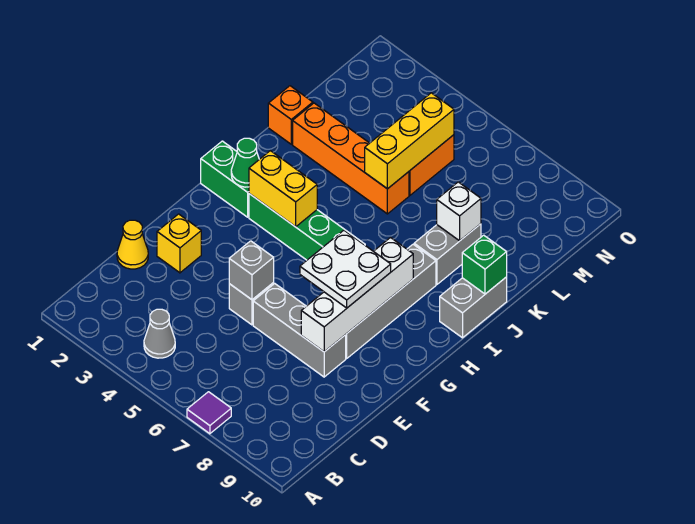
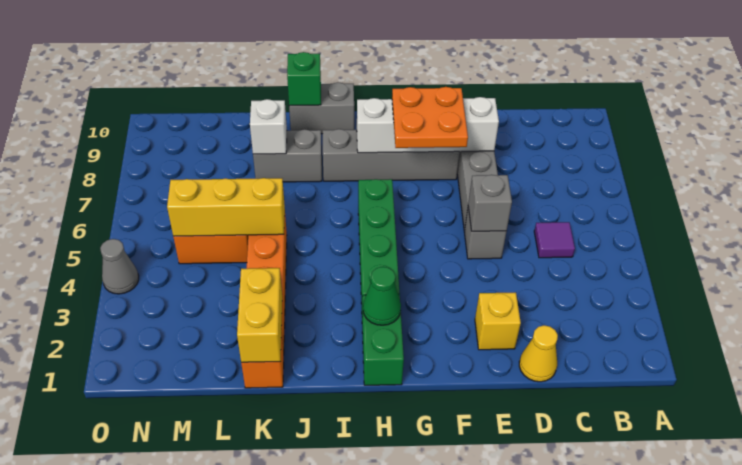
purple 1x1 tile [187,392,231,434] -> purple 1x1 tile moved to [534,222,575,258]
grey 1x1 cone [144,309,175,358] -> grey 1x1 cone moved to [100,239,139,294]
white 2x2 plate [300,230,391,308] -> orange 2x2 plate [392,87,468,148]
yellow 1x2 brick [249,151,317,227] -> yellow 1x2 brick moved to [237,268,282,363]

